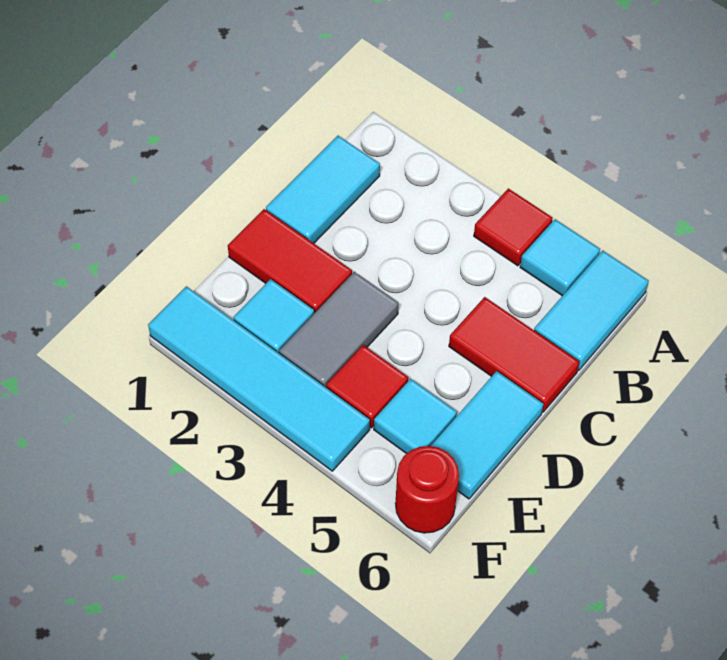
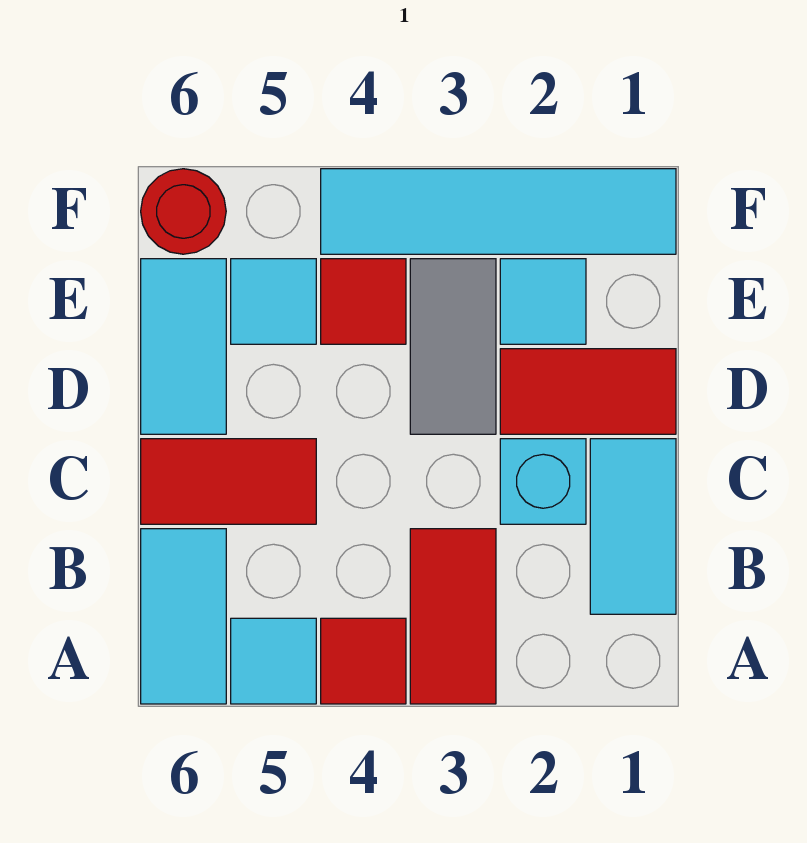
none -> red 1x2 tile [410,529,496,704]
none -> cyan 1x1 brick [500,439,586,524]

